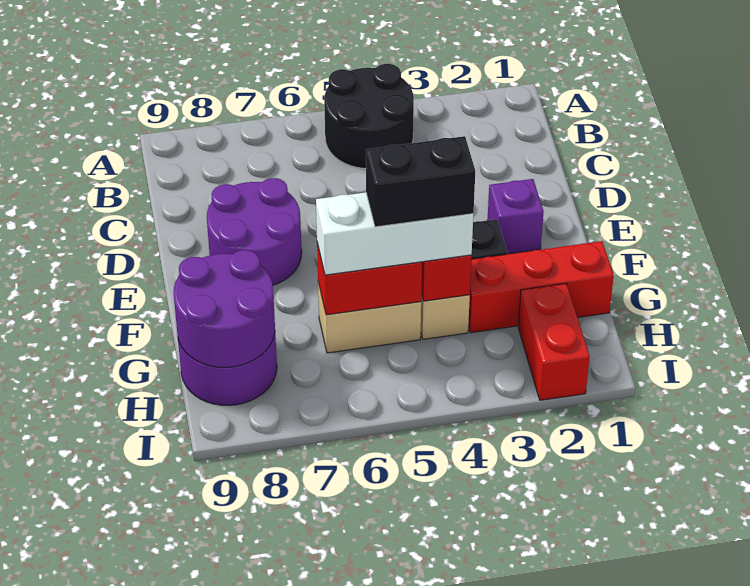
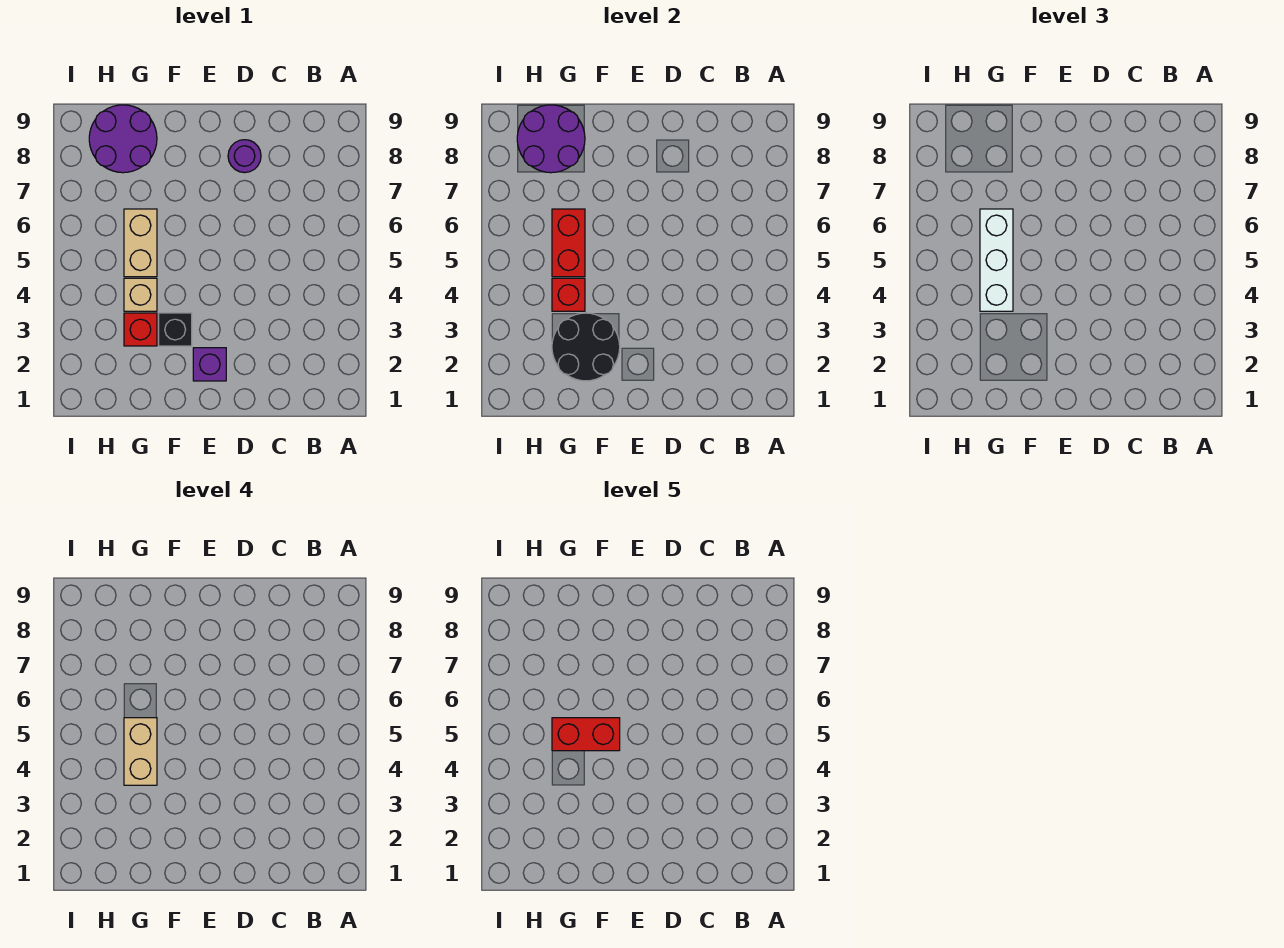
black 2x2 round brick [324,64,414,168] -> black 2x2 round brick moved to [552,313,620,381]
purple 2x2 round brick [207,178,302,285] -> purple 1x1 round brick [228,140,261,173]
red 1x3 brick [468,241,614,333] -> red 1x1 brick [124,313,157,346]
black 1x2 brick [366,136,475,227] -> tan 1x2 brick [124,718,157,785]
red 1x2 brick [518,284,590,400] -> red 1x2 brick moved to [552,718,620,751]

